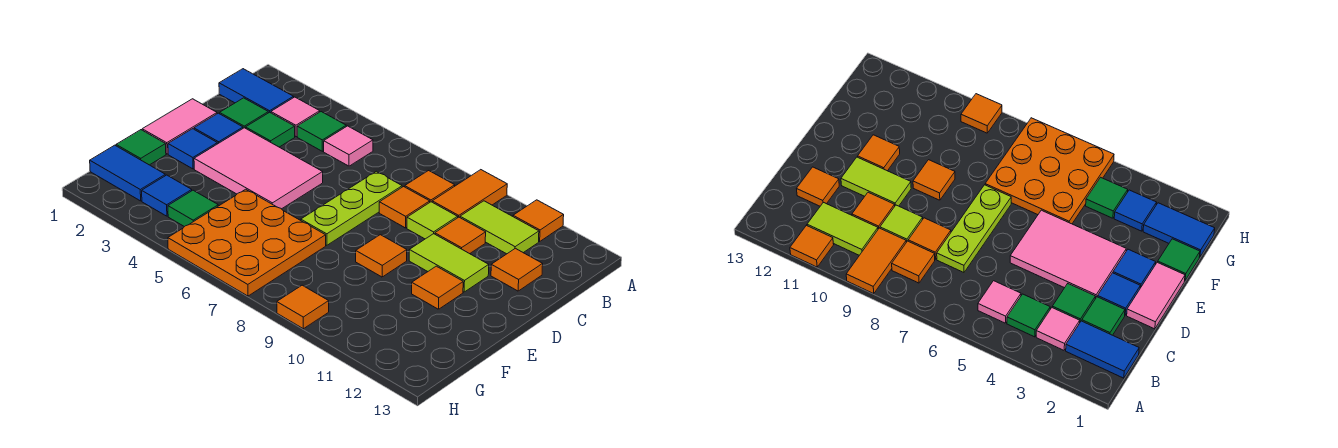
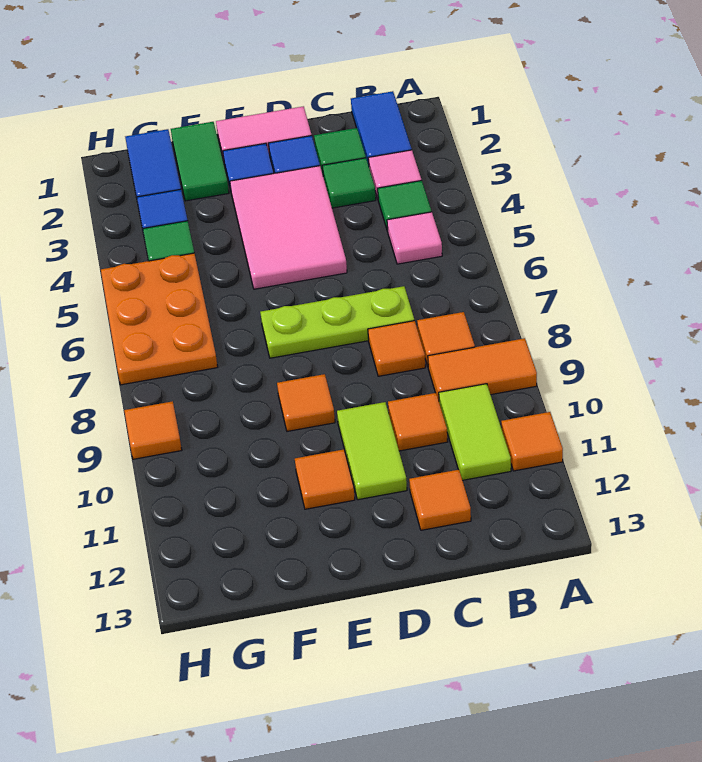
lime 1x1 tile [407,202,458,239] -> none
green 1x1 tile [116,130,166,165] -> green 1x2 tile [171,122,229,201]
orange 3x3 plate [168,189,326,296] -> orange 2x3 plate [101,253,218,385]

